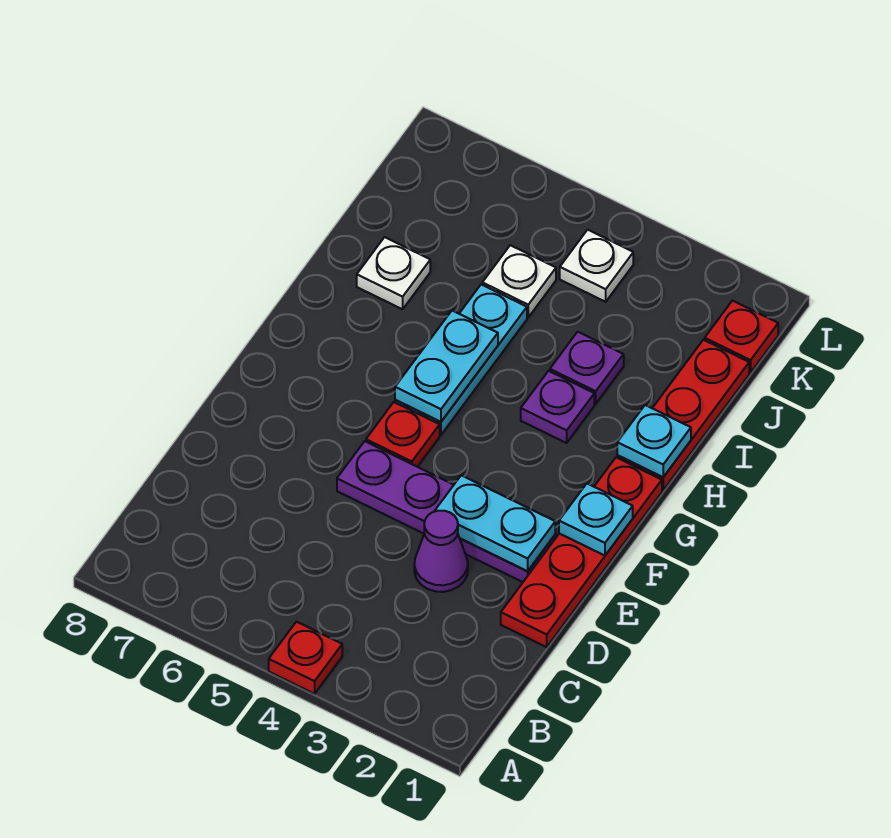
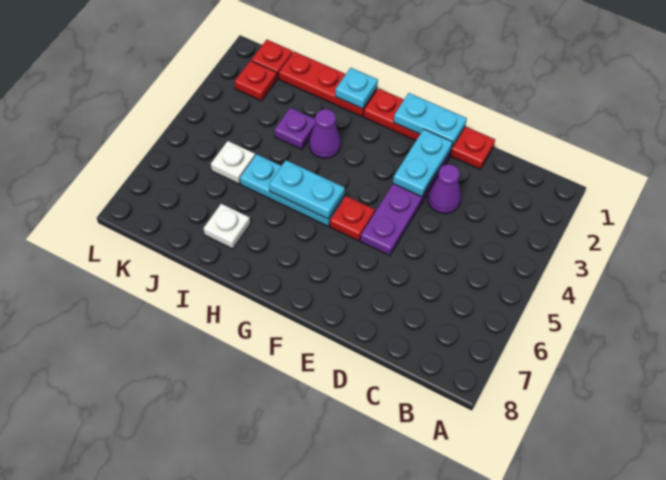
red 1x1 plate [269,622,342,694] -> red 1x1 plate moved to [235,61,277,101]
cyan 1x1 plate [559,484,633,556] -> cyan 1x2 plate [394,93,467,148]
purple 1x1 plate [521,371,594,443] -> purple 1x1 cone [309,109,341,158]
white 1x1 plate [560,230,633,302] -> none

